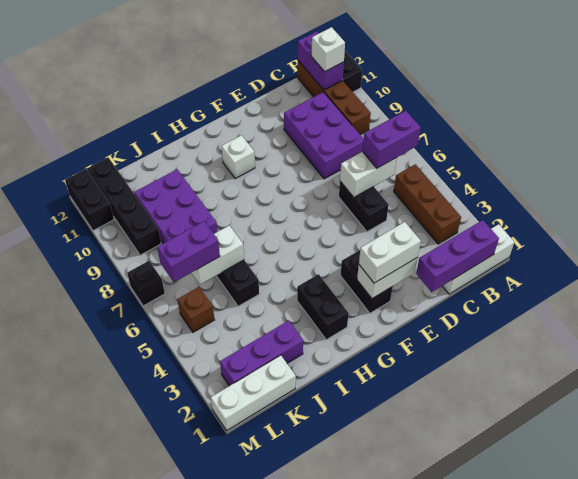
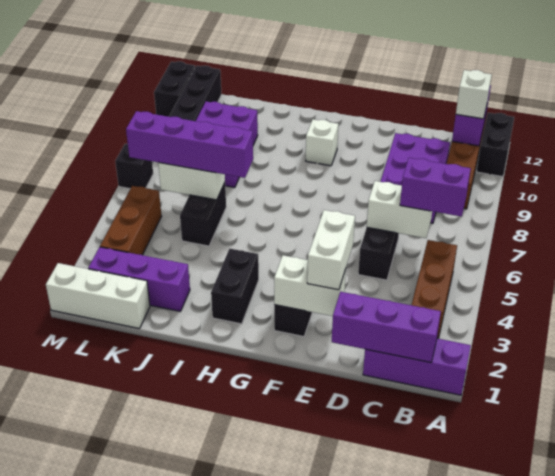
white 1x3 brick [443,224,514,294] -> purple 1x3 brick [363,339,471,395]
white 1x2 brick [359,222,421,283] -> white 1x2 brick turned to [307,210,355,290]
purple 1x2 brick [157,221,220,282] -> purple 1x4 brick [126,111,253,178]
brown 1x1 brick [177,287,215,332] -> brown 1x3 brick [100,186,162,255]

